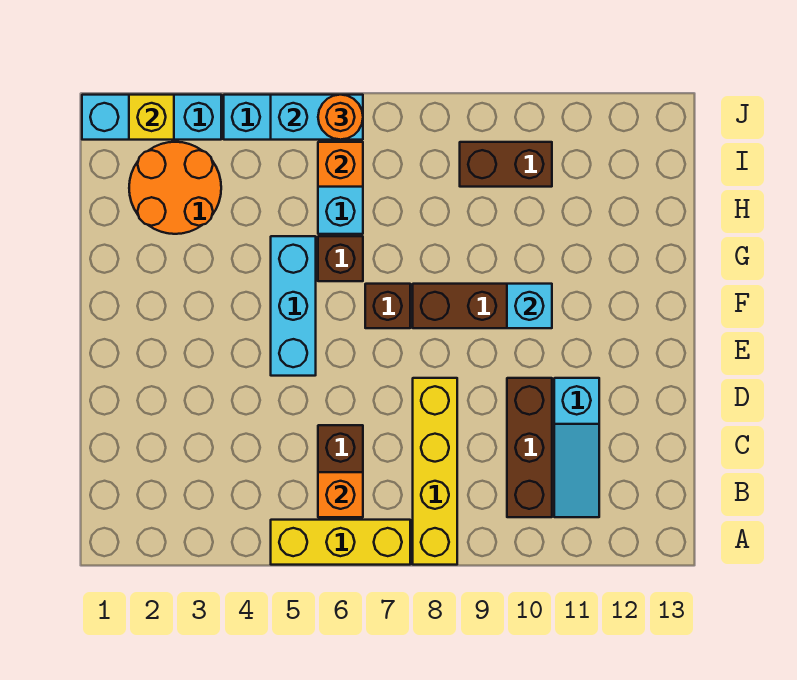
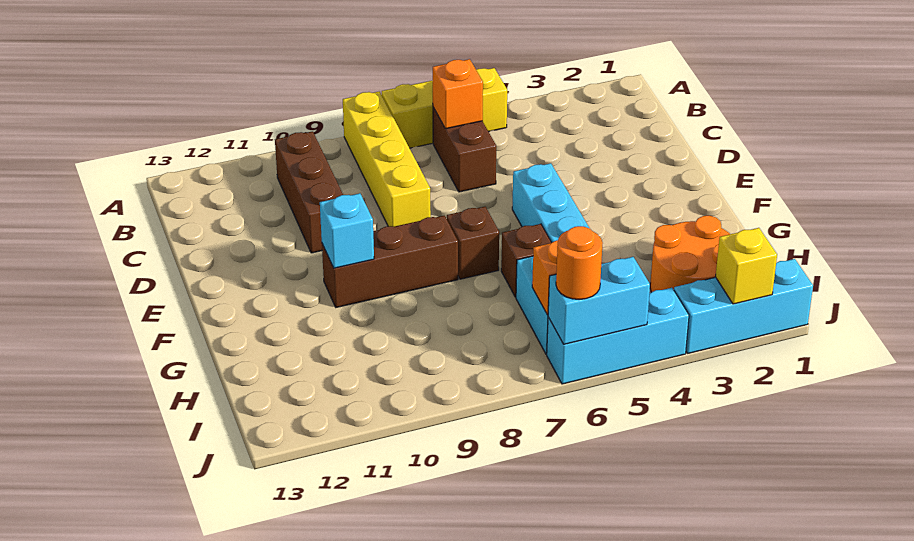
cyan 1x3 slope [554,378,599,517] -> none
brown 1x2 brick [460,142,552,187] -> none

